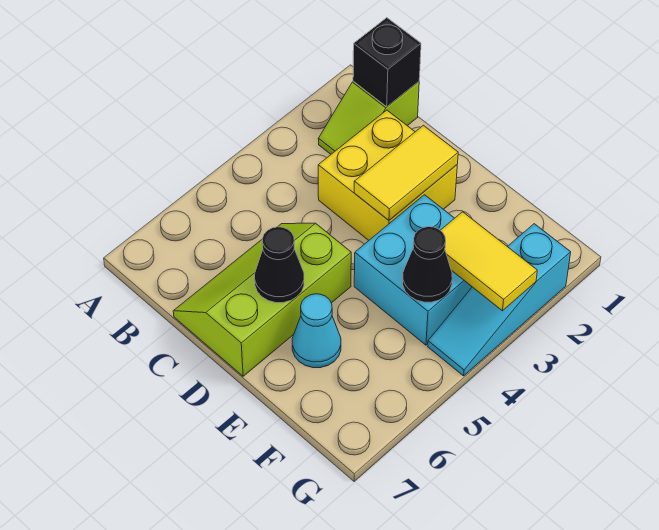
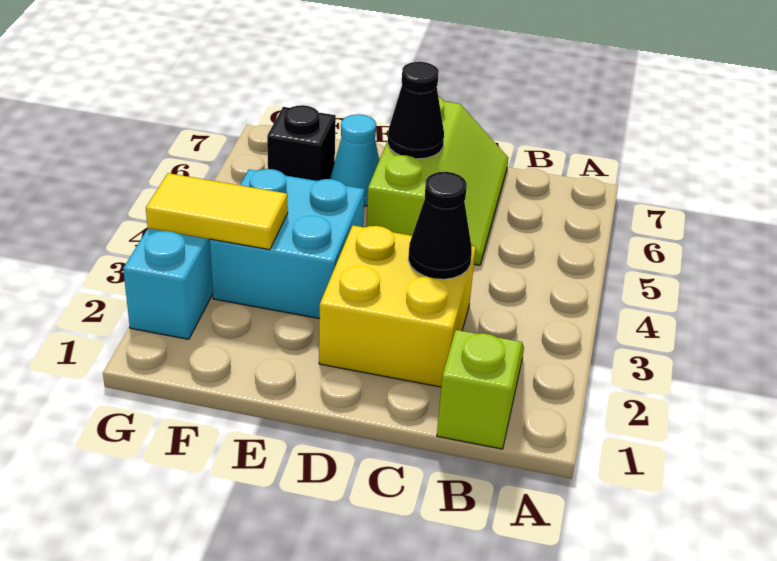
black 1x1 brick [353,18,421,107] -> black 1x1 brick moved to [267,105,336,181]
yellow 1x2 tile [354,125,458,220] -> none
black 1x1 cone [403,227,452,302] -> black 1x1 cone moved to [408,172,472,279]

